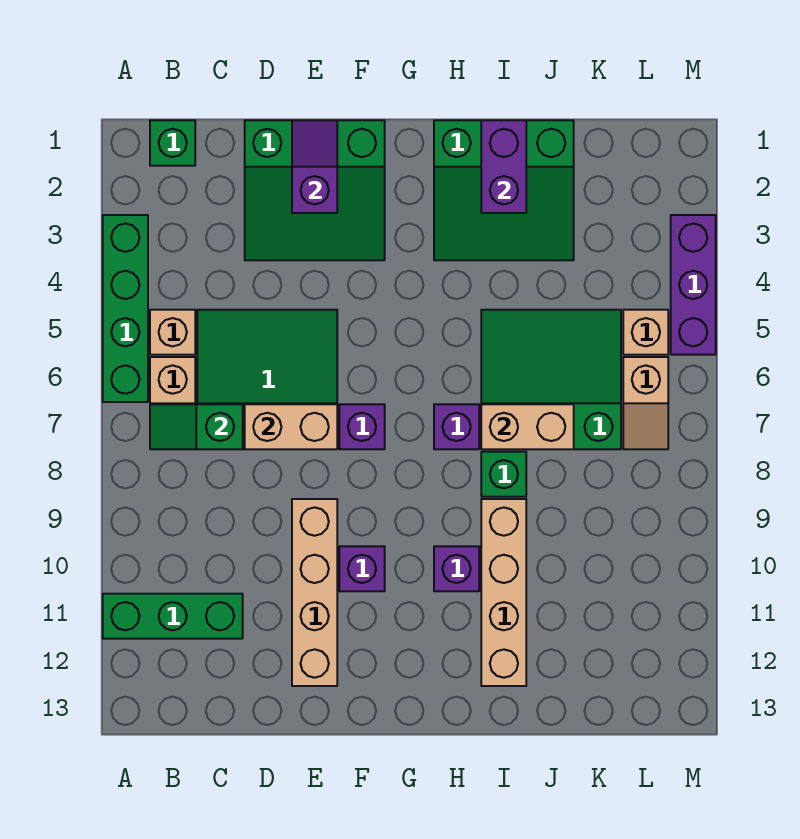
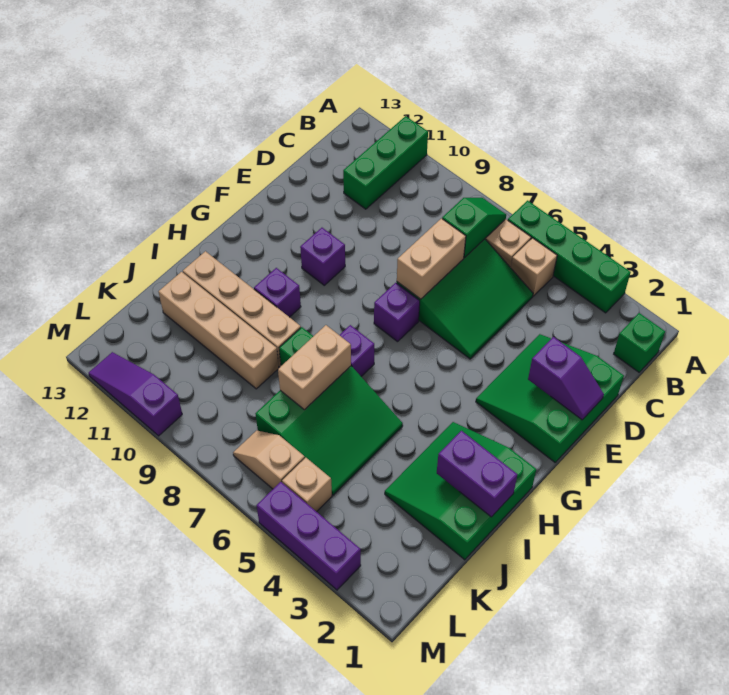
tan 1x4 brick [292,499,337,686] -> tan 1x4 brick moved to [159,272,279,389]
none -> purple 1x3 slope [89,352,182,436]

